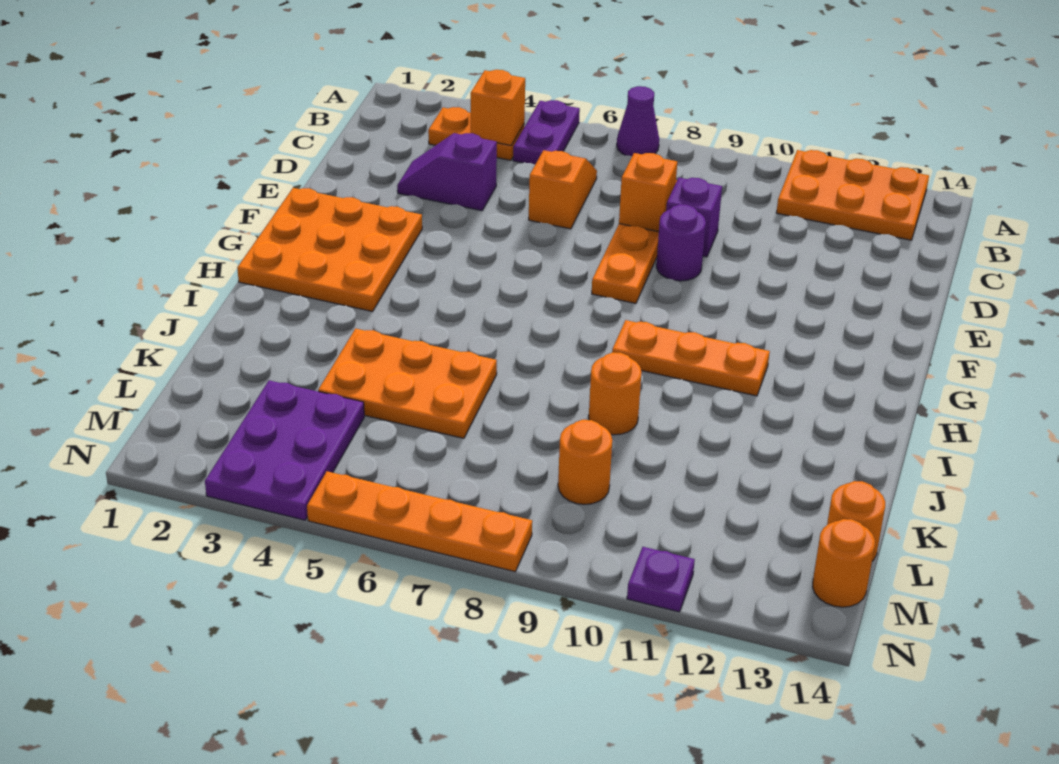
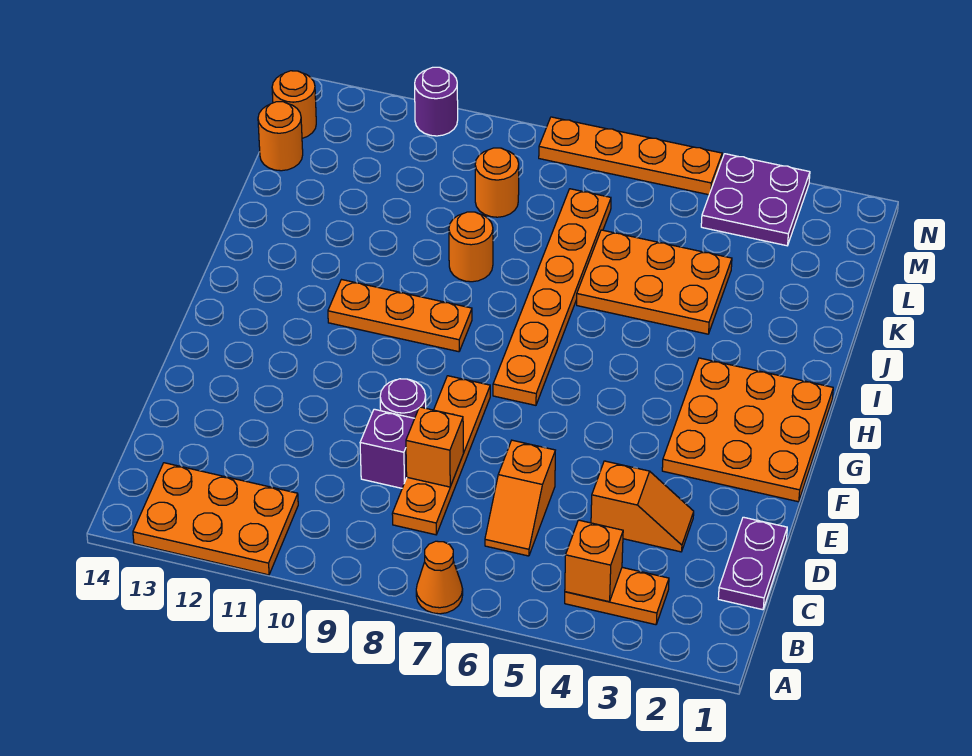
purple 1x2 plate [513,100,580,165] -> purple 1x2 plate moved to [718,517,787,610]
purple 1x1 cone [617,86,659,156] -> orange 1x1 cone [416,541,463,614]
purple 1x2 slope [397,133,497,211] -> orange 1x2 slope [591,461,694,552]
none -> orange 1x6 plate [493,189,611,405]
purple 2x3 plate [205,380,364,520] -> purple 2x2 plate [701,154,810,246]
purple 1x1 plate [627,547,695,612] -> purple 1x1 round brick [415,67,458,136]

